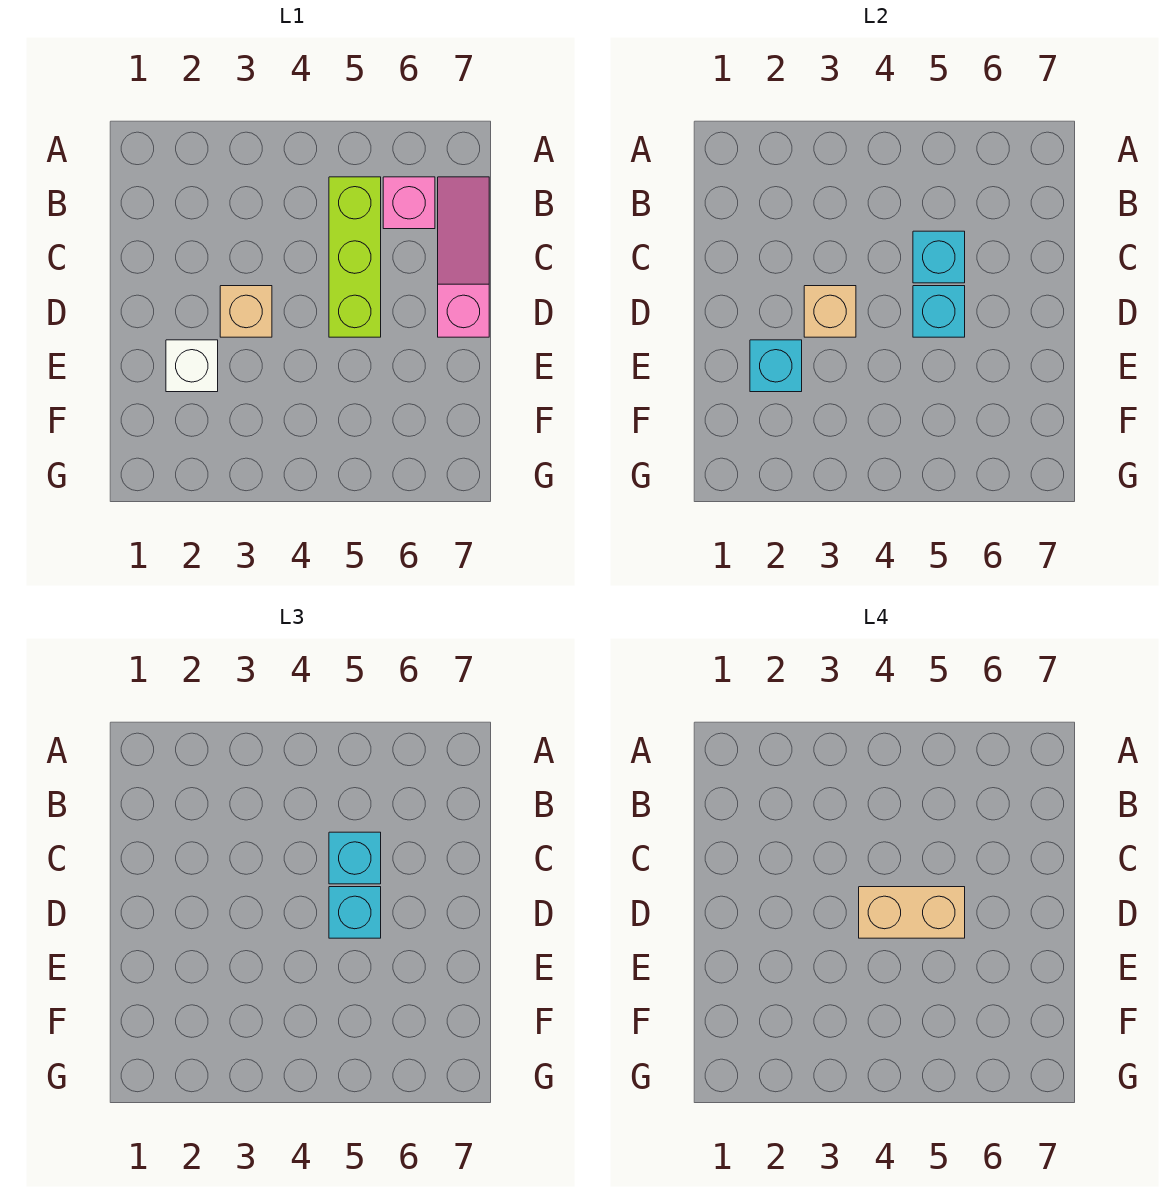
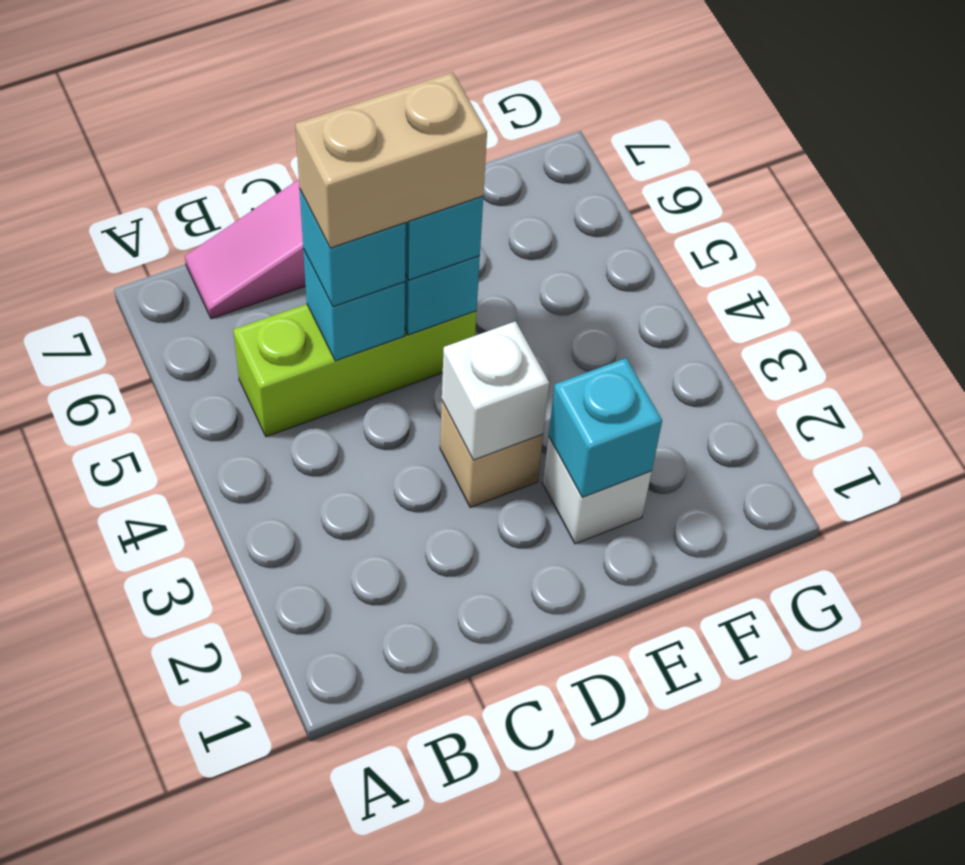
pink 1x1 brick [383,177,435,229] -> none
tan 1x1 brick [804,286,856,337] -> white 1x1 brick [442,321,549,460]
tan 1x2 brick [859,887,965,938] -> tan 1x2 brick turned to [295,72,487,248]

